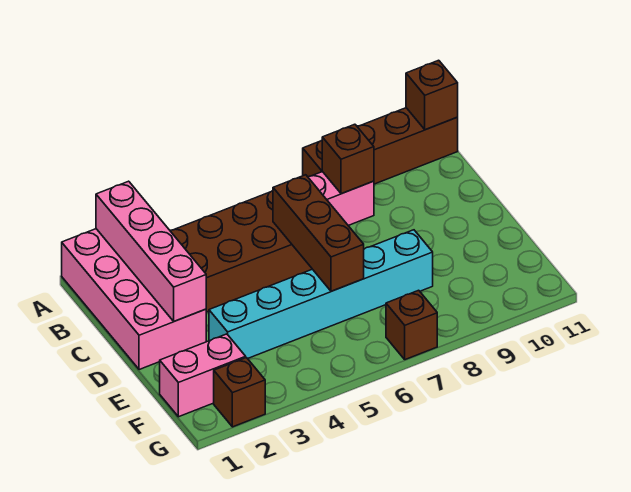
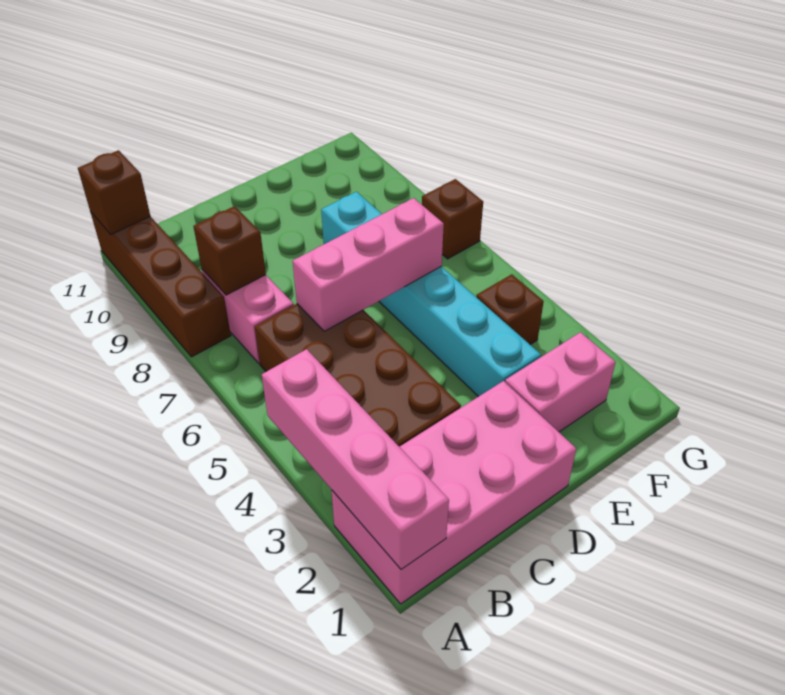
pink 1x4 brick [96,181,206,321] -> pink 1x4 brick turned to [262,349,449,569]
brown 1x3 brick [273,175,364,291] -> pink 1x3 brick [293,198,444,331]
pink 1x2 brick [160,334,246,417] -> pink 1x2 brick turned to [505,332,616,432]
brown 1x1 brick [214,358,265,427] -> brown 1x1 brick moved to [476,274,544,345]

